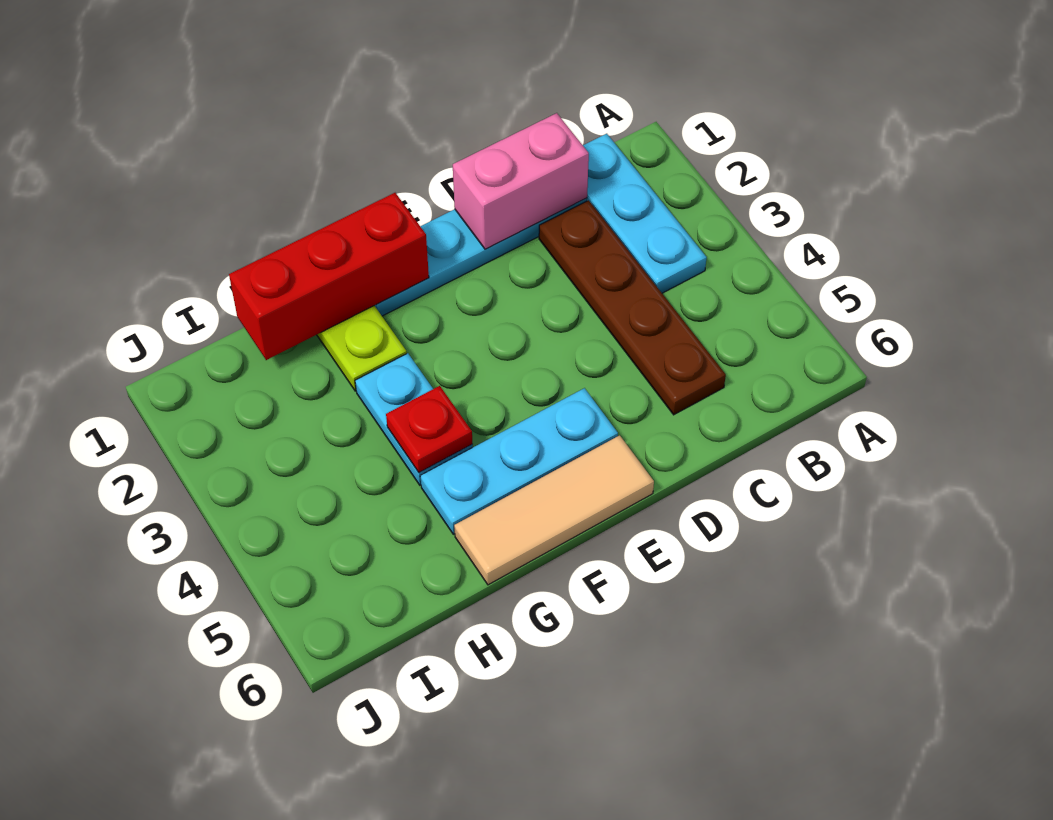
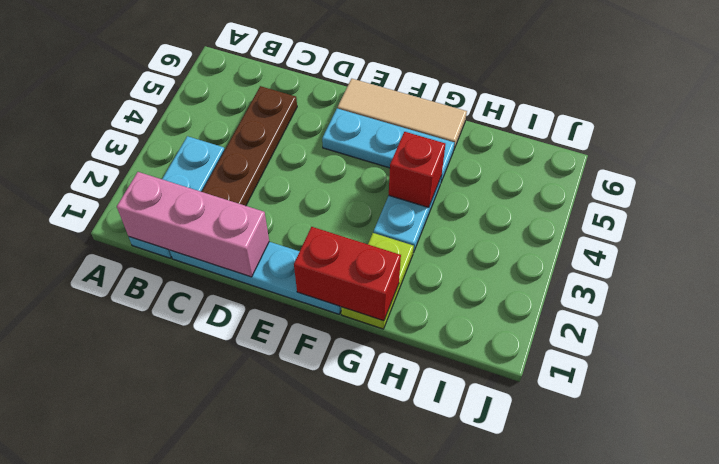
pink 1x2 brick [453,113,589,249] -> pink 1x3 brick [117,172,269,277]
red 1x3 brick [229,193,429,360] -> red 1x2 brick [294,227,401,321]
red 1x1 plate [386,386,473,473] -> red 1x1 brick [389,132,445,207]

